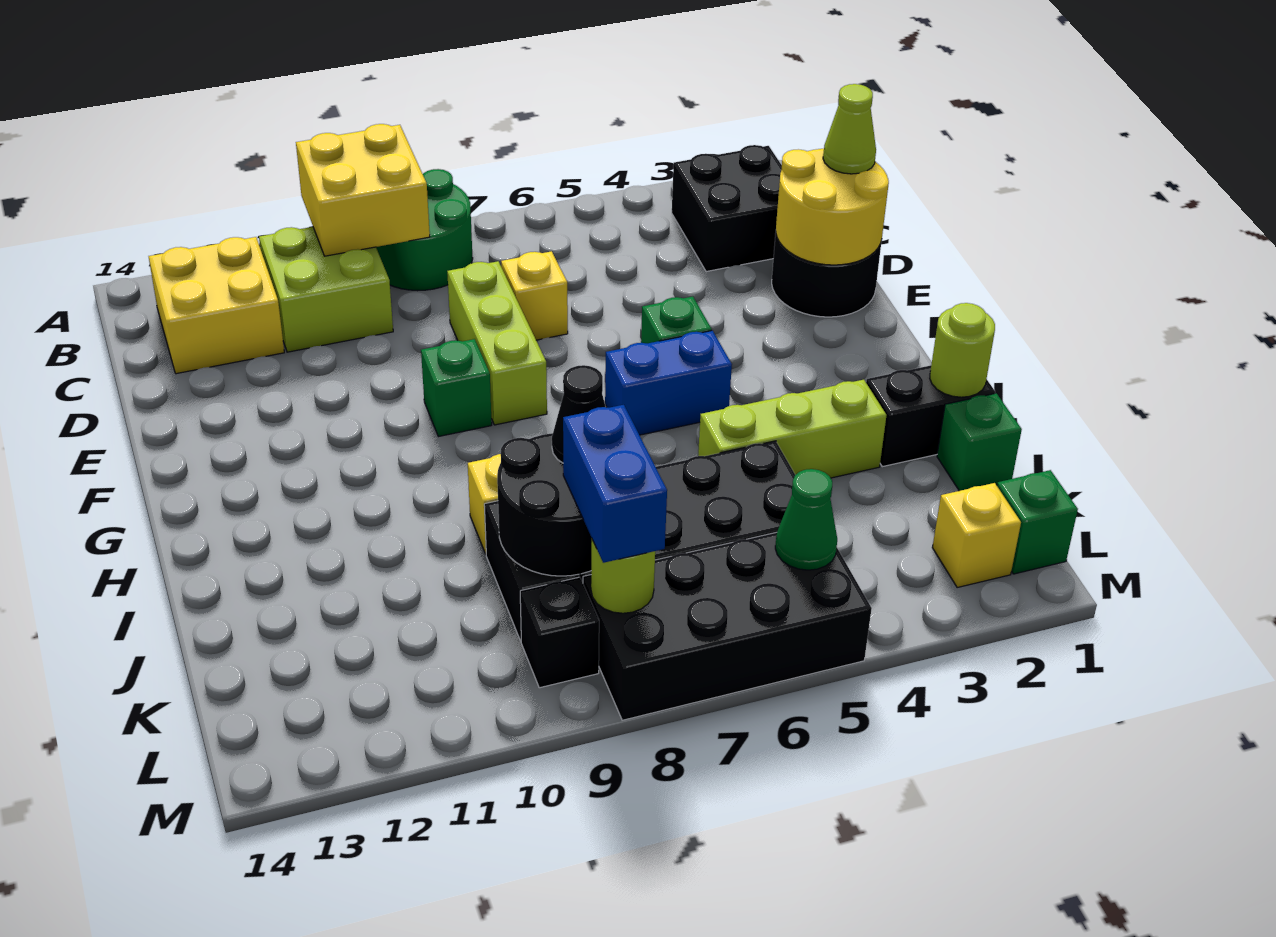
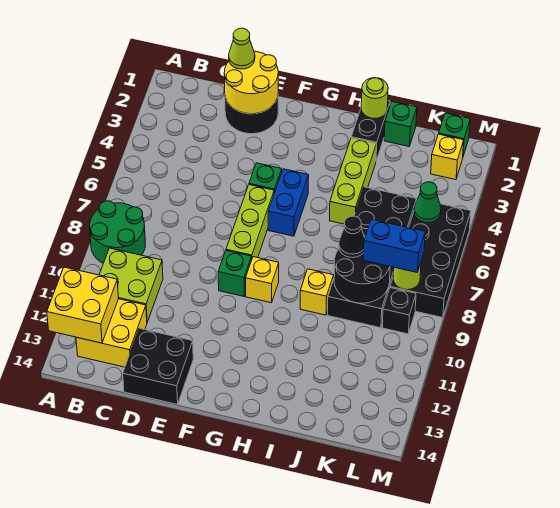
yellow 2x2 brick [296,124,430,256] -> yellow 2x2 brick moved to [47,267,119,343]
black 2x2 brick [672,145,782,272] -> black 2x2 brick moved to [123,328,193,405]
yellow 1x1 brick [501,251,568,340] -> yellow 1x1 brick moved to [246,257,279,303]
lime 1x3 brick [447,261,547,425] -> lime 1x3 brick turned to [226,185,274,258]

